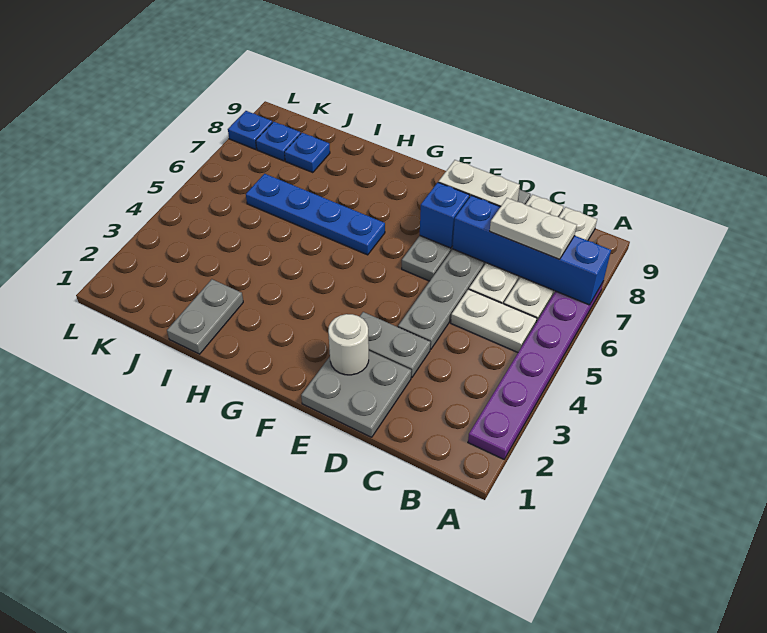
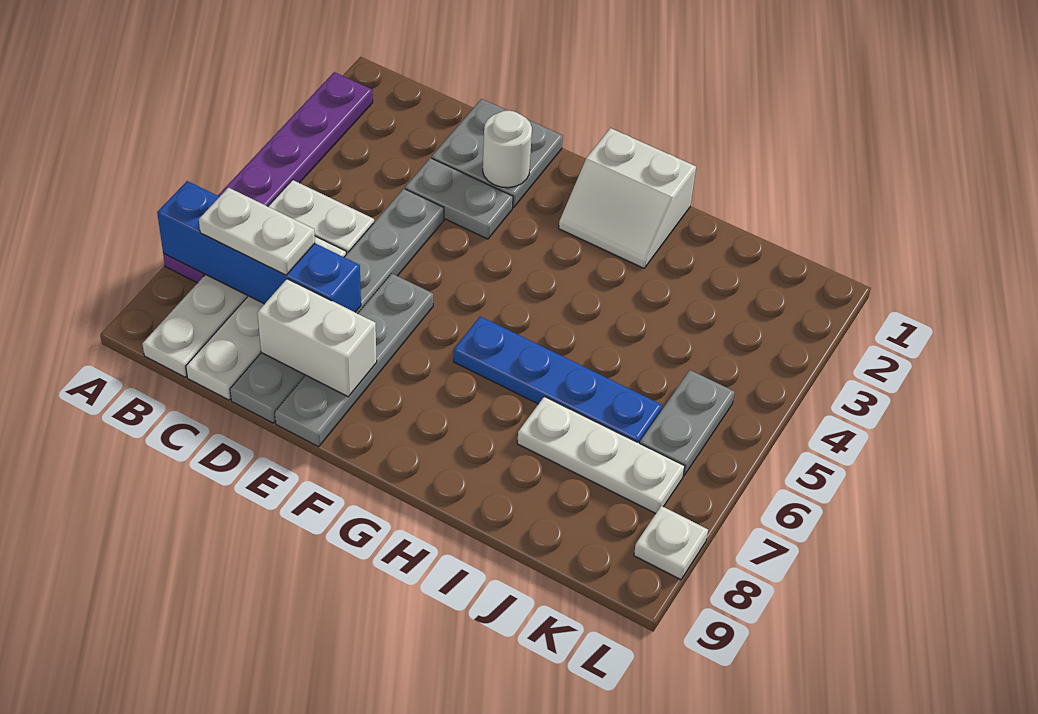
blue 1x1 brick [420,183,470,248] -> none
none -> white 2x2 slope [559,128,696,268]
grey 1x2 plate [167,279,243,354] -> grey 1x2 plate moved to [640,370,735,476]
none -> white 1x3 plate [517,397,685,514]
blue 1x1 plate [285,133,330,173] -> none
blue 1x1 plate [256,122,301,161] -> none
blue 1x1 plate [228,111,272,149] -> white 1x1 plate [634,506,708,580]

